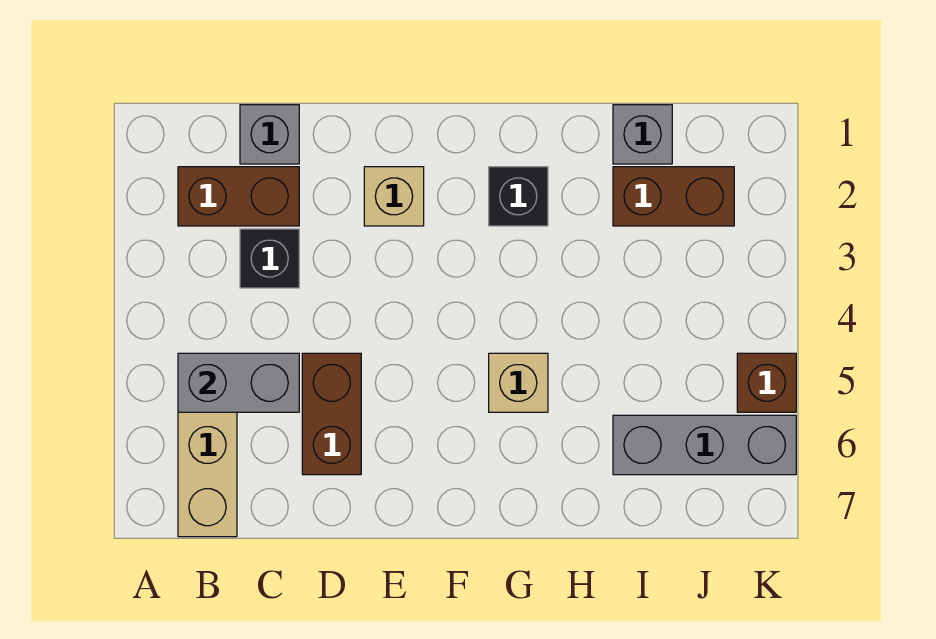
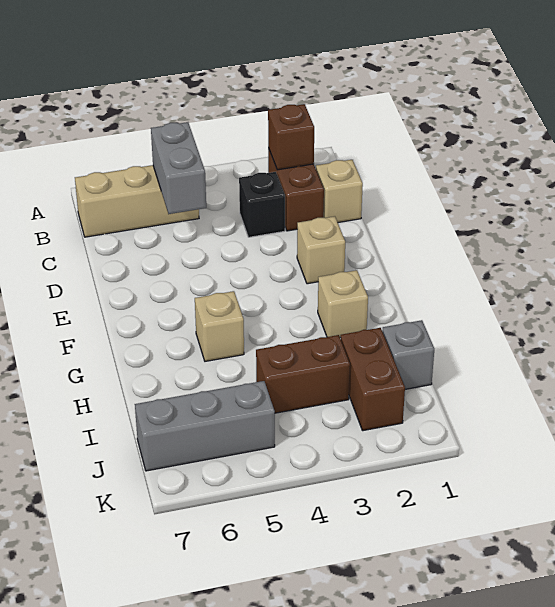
grey 1x1 brick [240,105,299,164] -> tan 1x1 brick [316,160,363,223]
brown 1x2 brick [302,353,361,475] -> brown 1x2 brick moved to [256,335,350,413]
black 1x1 brick [489,167,548,226] -> tan 1x1 brick [318,270,368,338]
grey 1x3 brick [613,415,796,475] -> grey 1x3 brick turned to [135,381,275,471]
brown 1x1 brick [737,353,796,412] -> brown 1x1 brick moved to [268,104,314,170]

